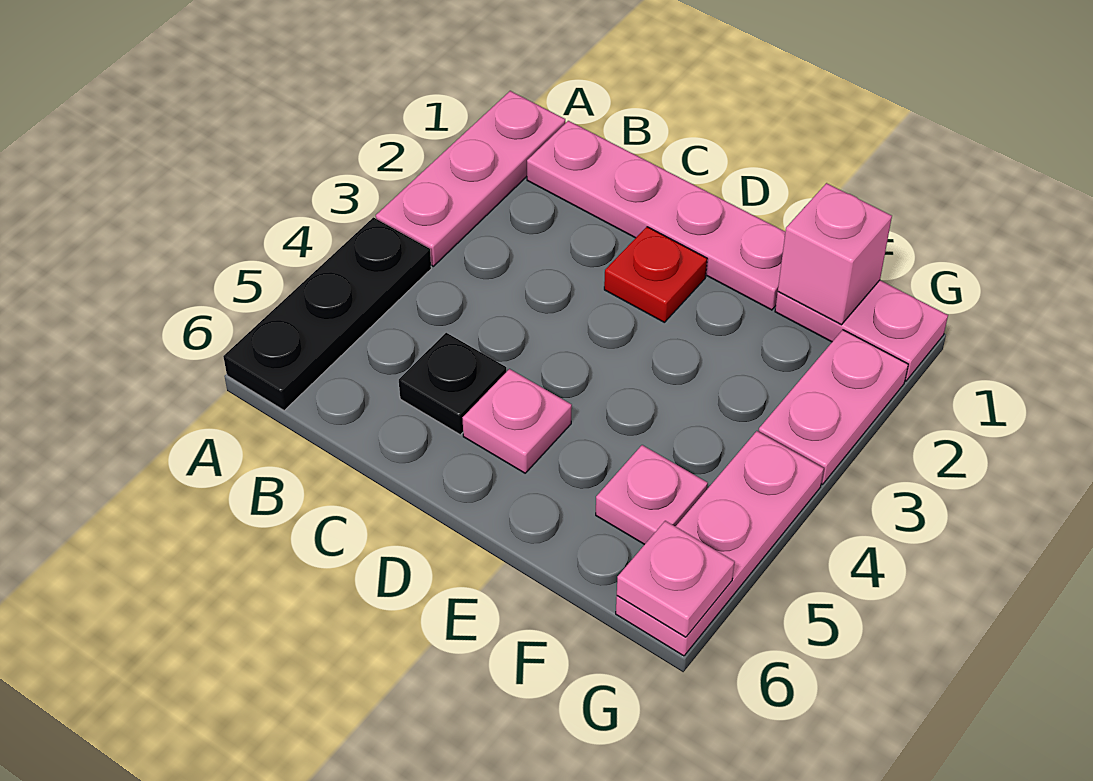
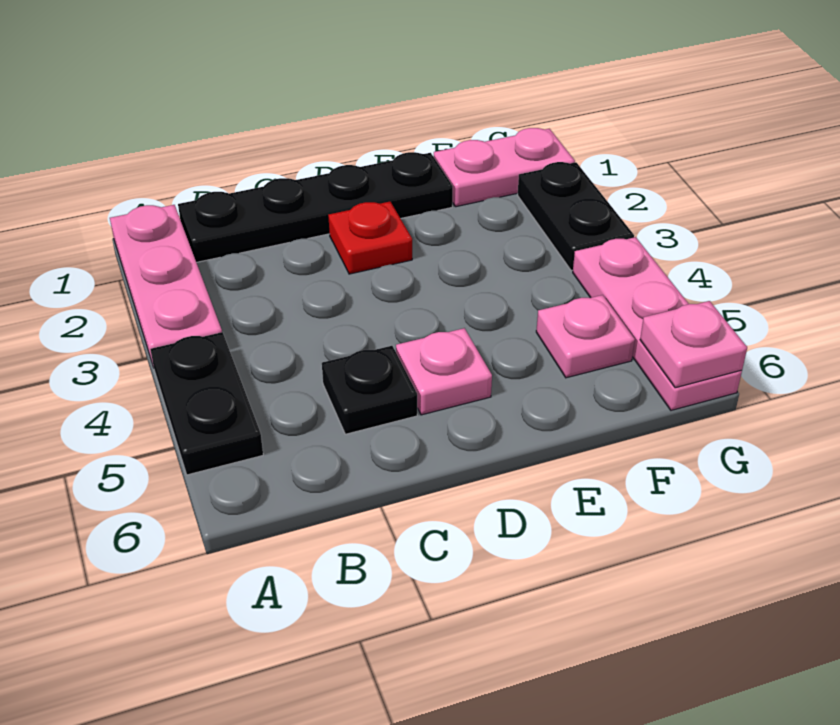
black 1x3 plate [223,217,431,411] -> black 1x2 plate [150,332,263,475]
pink 1x4 plate [527,121,785,310] -> black 1x4 plate [178,152,453,262]
pink 1x1 brick [778,183,892,325] -> none
pink 1x2 plate [758,330,908,484] -> black 1x2 plate [518,162,634,271]

